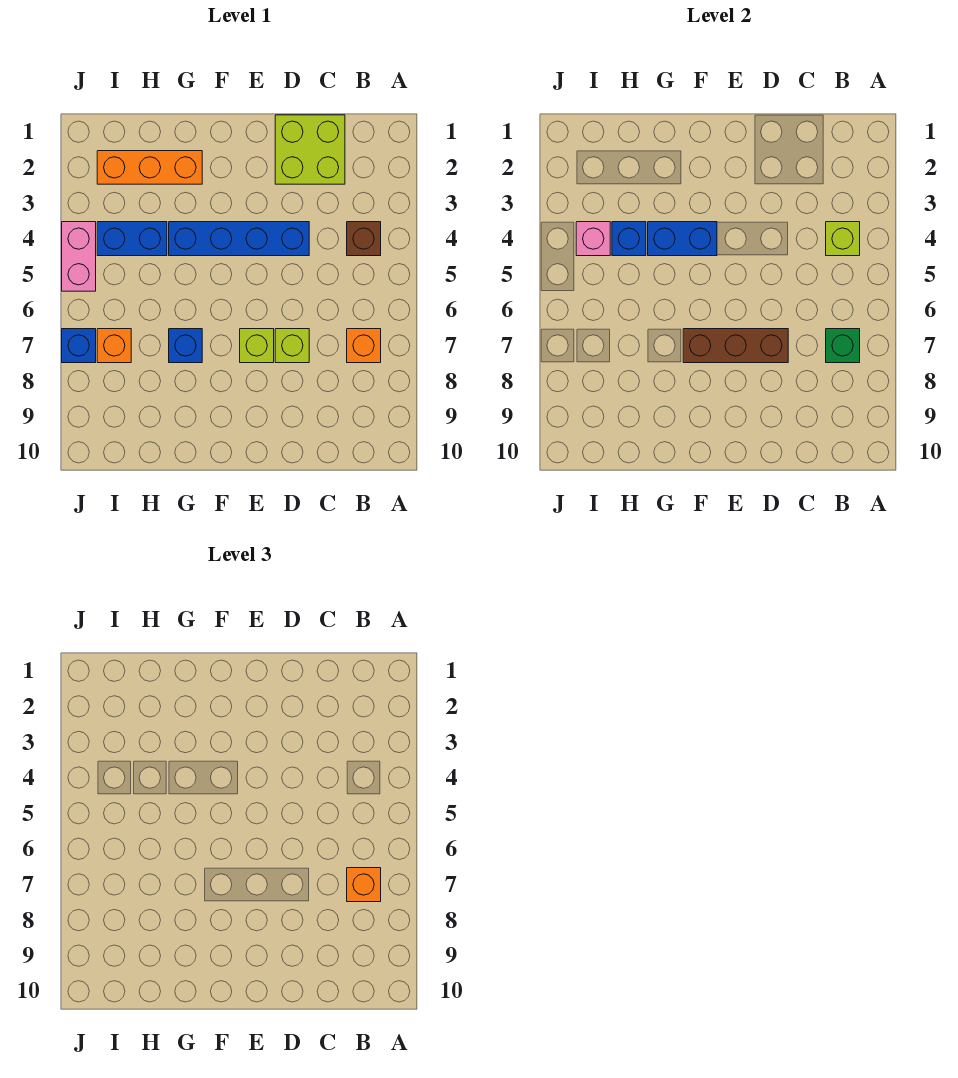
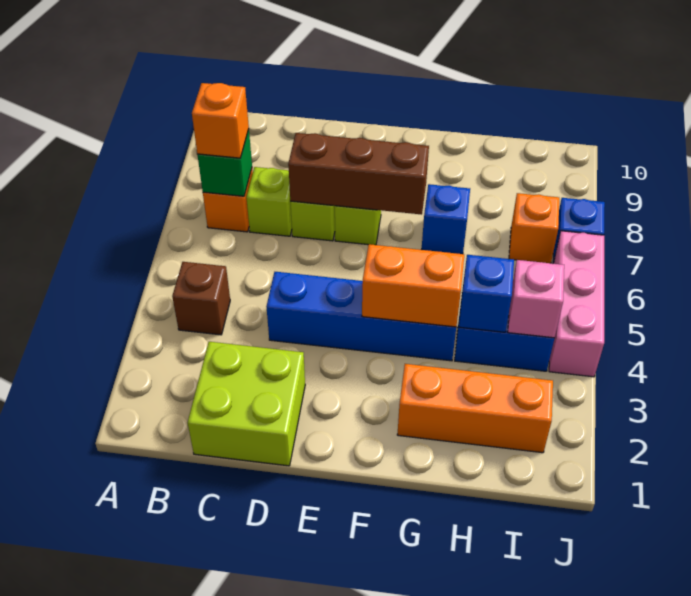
lime 1x1 brick [826,222,860,256] -> lime 1x1 brick moved to [246,167,292,236]
blue 1x2 brick [648,222,717,256] -> orange 1x2 brick [362,244,464,327]
pink 1x2 brick [62,222,96,291] -> pink 1x3 brick [549,231,604,377]

